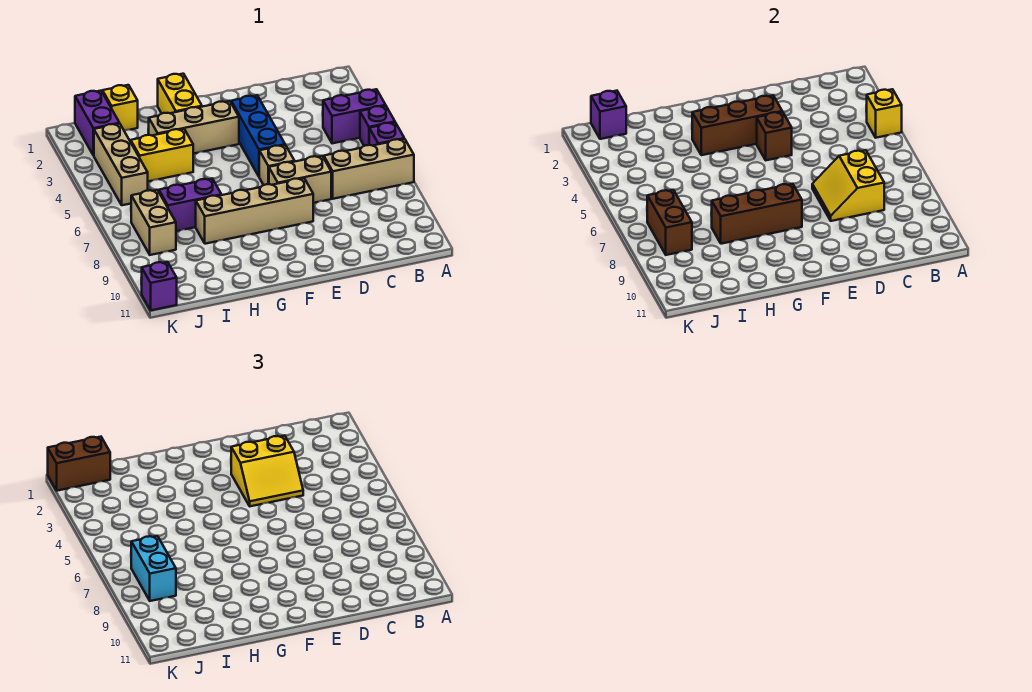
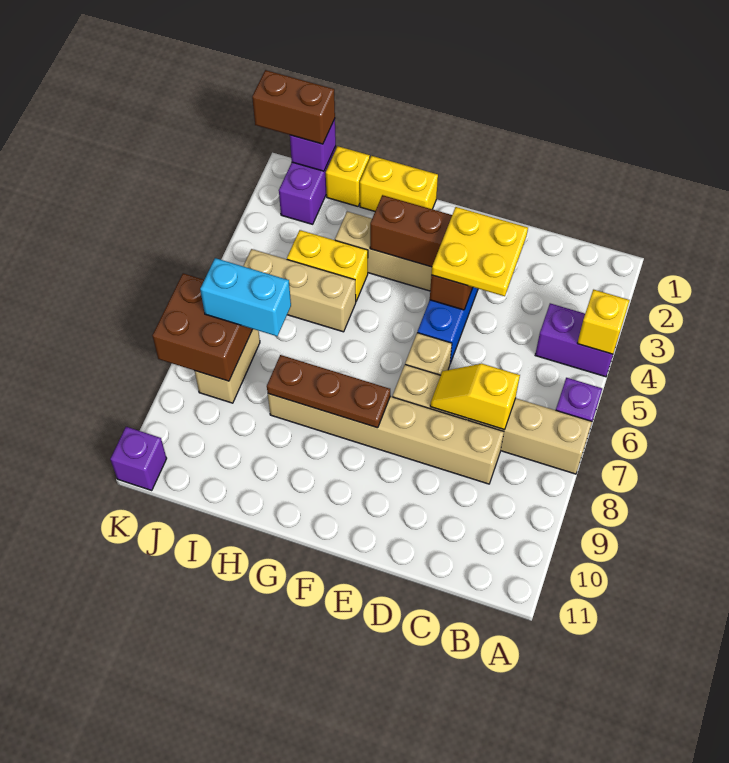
purple 1x1 brick [360,106,395,146] -> none
yellow 2x2 slope [812,150,884,221] -> yellow 1x2 slope [430,364,520,430]
yellow 2x2 slope [231,436,303,506] -> yellow 2x2 plate [432,207,528,296]
tan 1x4 brick [196,178,313,244] -> tan 1x6 brick [268,394,504,484]
brown 1x3 brick [711,184,802,244] -> brown 1x3 plate [267,355,390,428]
yellow 1x2 brick [158,74,202,113] -> yellow 1x2 brick turned to [360,156,438,211]
purple 1x2 brick [159,179,222,231] -> none
tan 1x3 brick [94,124,148,205] -> tan 1x3 brick turned to [243,249,356,332]
brown 1x2 brick [647,190,692,255] -> brown 2x2 brick [152,273,252,381]
cyan 1x2 brick [131,536,176,601] -> cyan 1x2 brick turned to [200,258,291,336]

